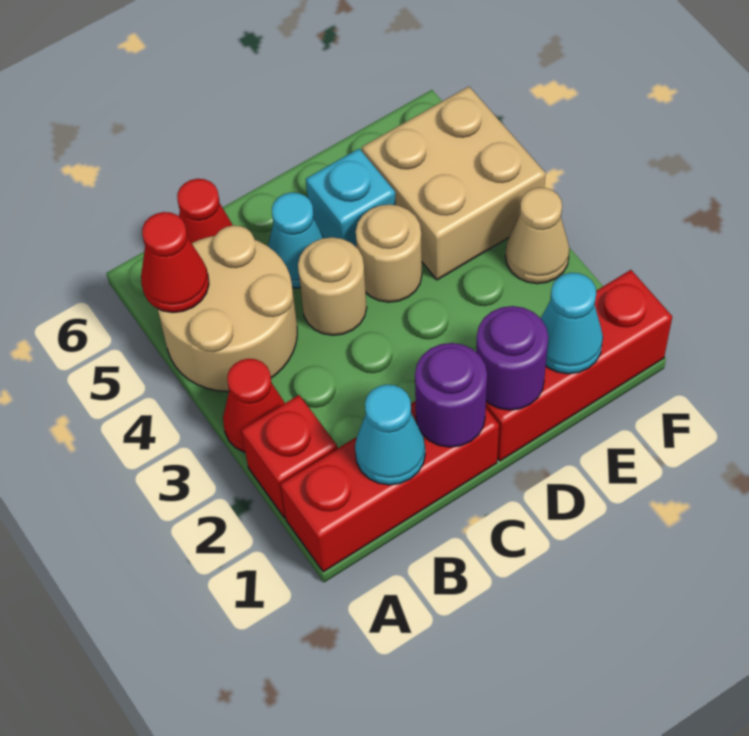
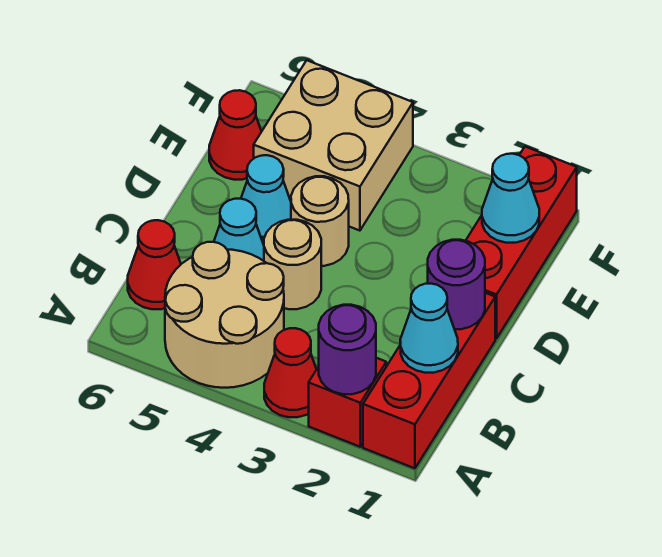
red 1x1 cone [141,212,209,313] -> red 1x1 cone moved to [209,90,262,180]
purple 1x1 round brick [476,306,548,410] -> purple 1x1 round brick moved to [319,305,376,394]
cyan 1x1 brick [306,149,396,248] -> cyan 1x1 cone [241,155,291,244]
tan 1x1 cone [506,187,570,284] -> none

